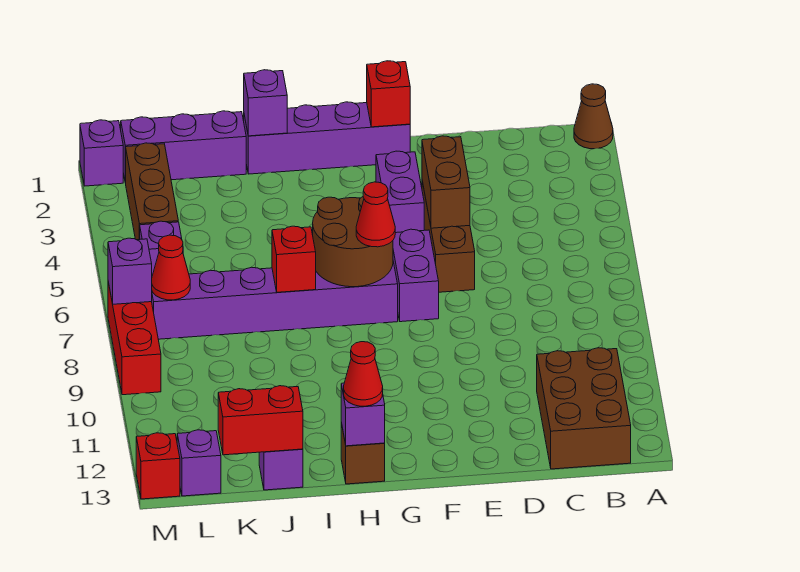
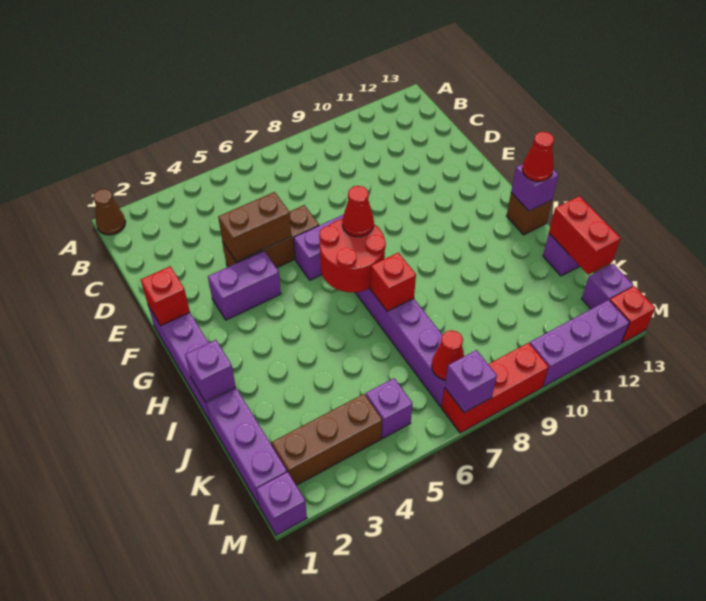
brown 2x3 brick [537,348,631,469] -> none
brown 2x2 round brick [312,197,393,287] -> red 2x2 round brick [319,219,386,292]
none -> purple 1x3 brick [530,300,629,387]

